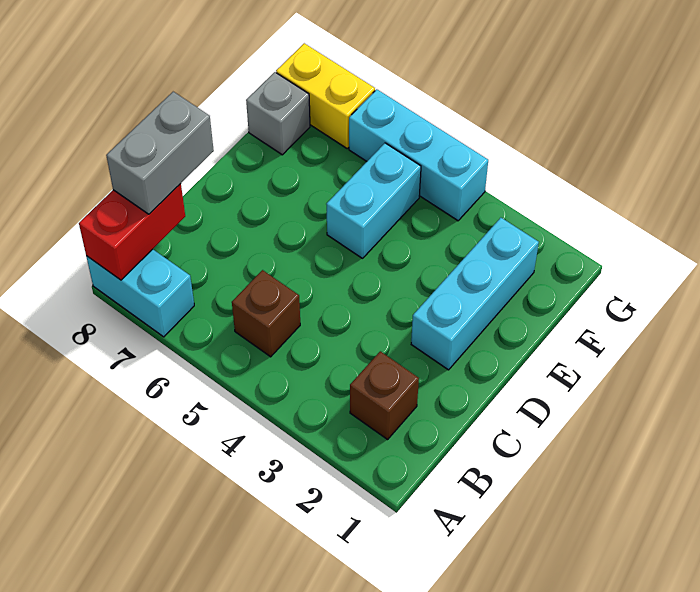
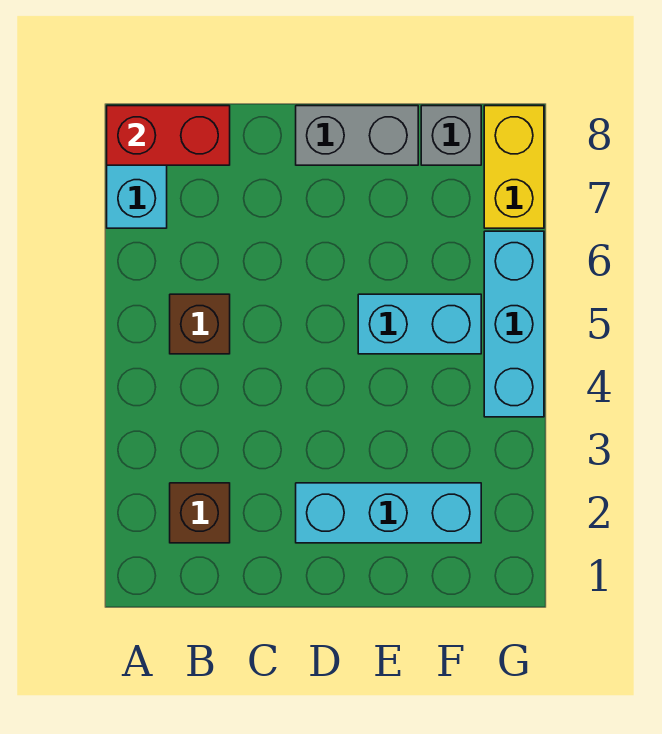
grey 1x2 brick [106,92,214,214] -> grey 1x2 brick moved to [296,106,418,165]

